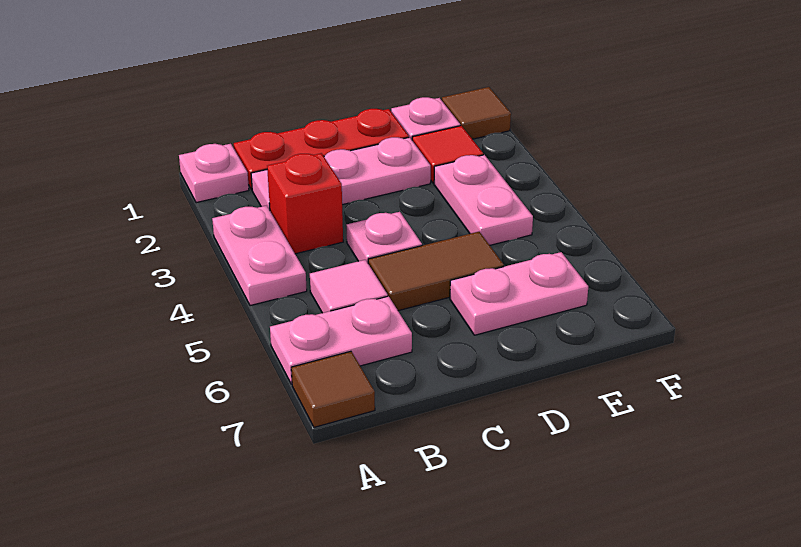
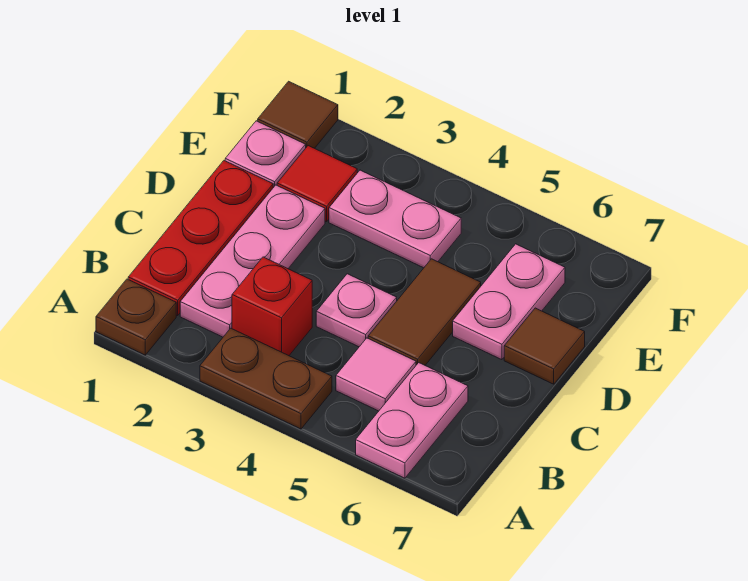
pink 1x1 plate [179,144,249,203] -> brown 1x1 plate [96,279,176,355]
pink 1x2 plate [212,205,307,306] -> brown 1x2 plate [200,328,332,429]
brown 1x1 tile [291,351,375,427] -> brown 1x1 tile moved to [504,308,585,384]

